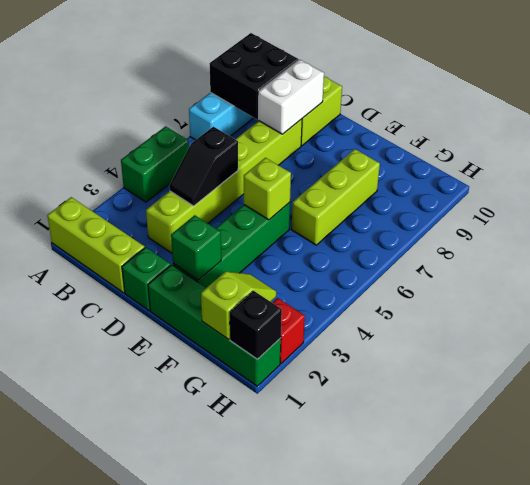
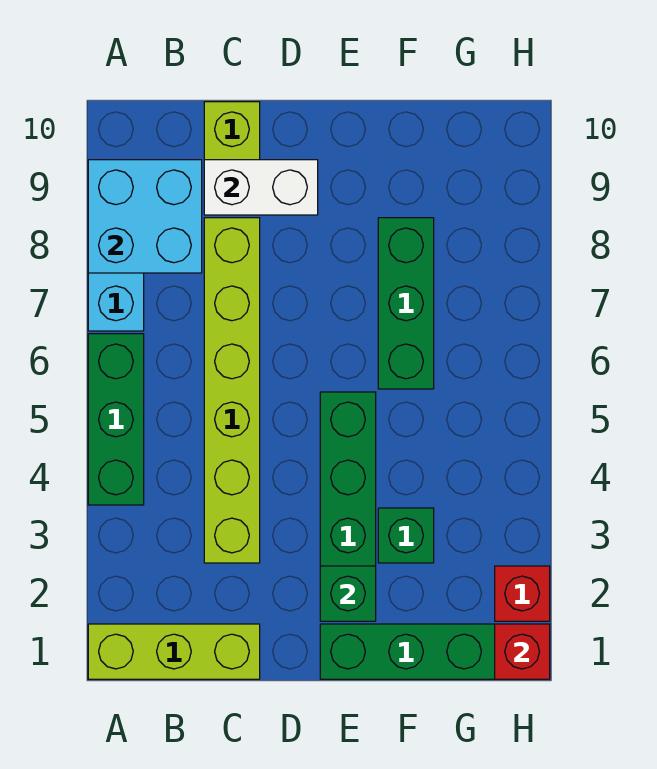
green 1x2 brick [121,126,189,202] -> green 1x3 brick [88,334,144,505]
black 2x2 brick [209,33,299,120] -> cyan 2x2 brick [88,160,202,273]
black 1x2 slope [169,127,238,206] -> none
white 1x2 brick [259,60,324,134] -> white 1x2 brick turned to [204,160,318,215]
green 1x1 brick [122,247,171,311] -> green 1x1 brick moved to [378,508,434,563]
lime 1x1 brick [244,158,291,220] -> none
lime 1x3 brick [291,149,380,245] -> green 1x3 brick [378,218,434,389]
lime 1x2 slope [201,271,276,339] -> none
black 1x1 brick [230,291,282,359] -> red 1x1 brick [495,624,550,679]

